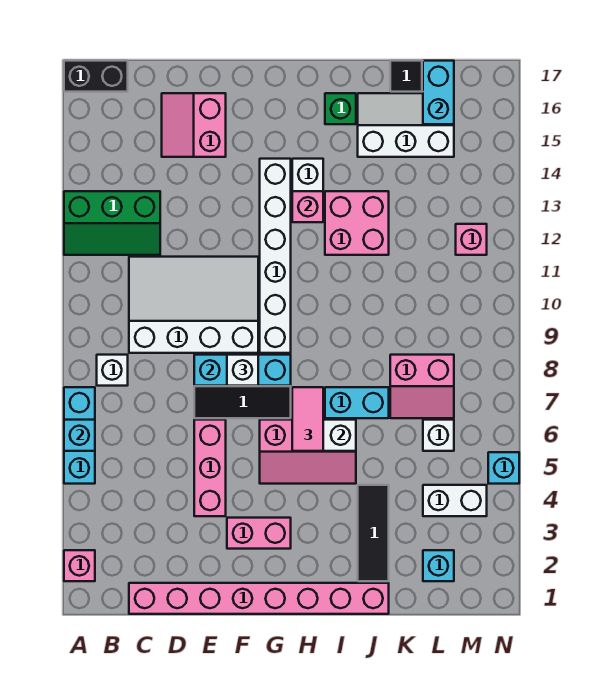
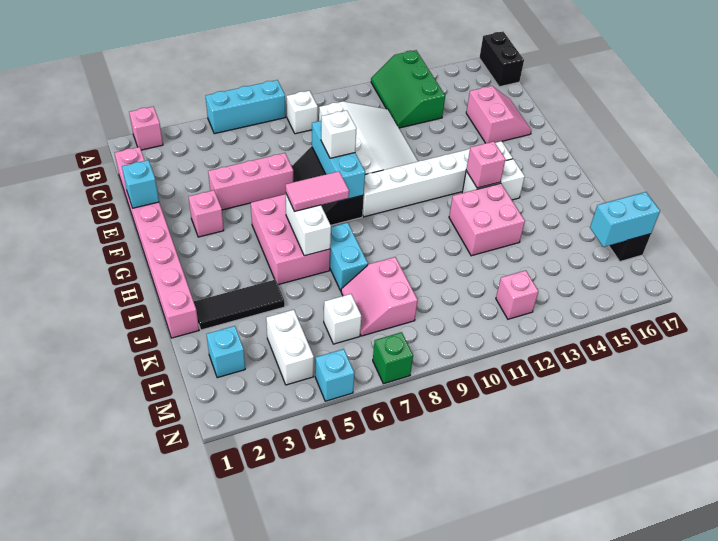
cyan 1x1 brick [64,420,95,451] -> cyan 1x1 brick moved to [122,160,159,208]
pink 2x2 slope [162,93,226,157] -> pink 2x2 slope turned to [466,86,531,143]
pink 1x2 brick [227,518,291,549] -> pink 1x1 brick [189,190,224,237]
pink 2x3 slope [260,420,356,484] -> pink 2x3 brick [251,194,330,285]
green 1x1 brick [325,93,356,124] -> green 1x1 brick moved to [373,332,413,384]
white 2x3 slope [358,93,454,157] -> none

